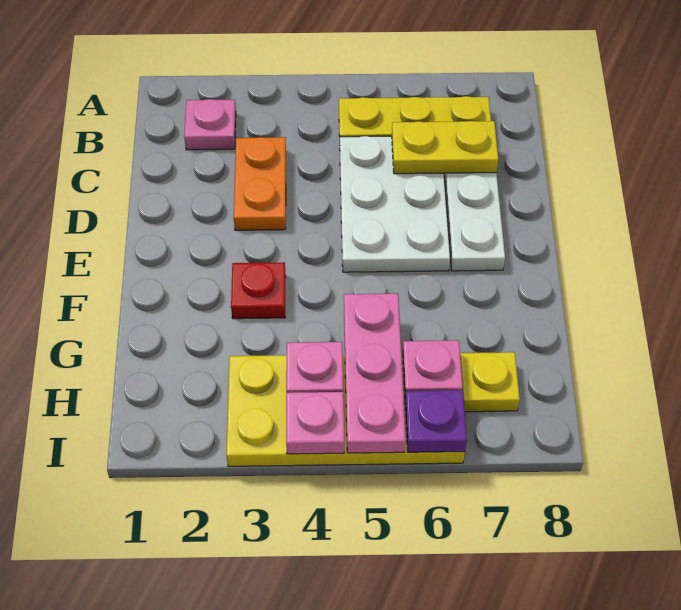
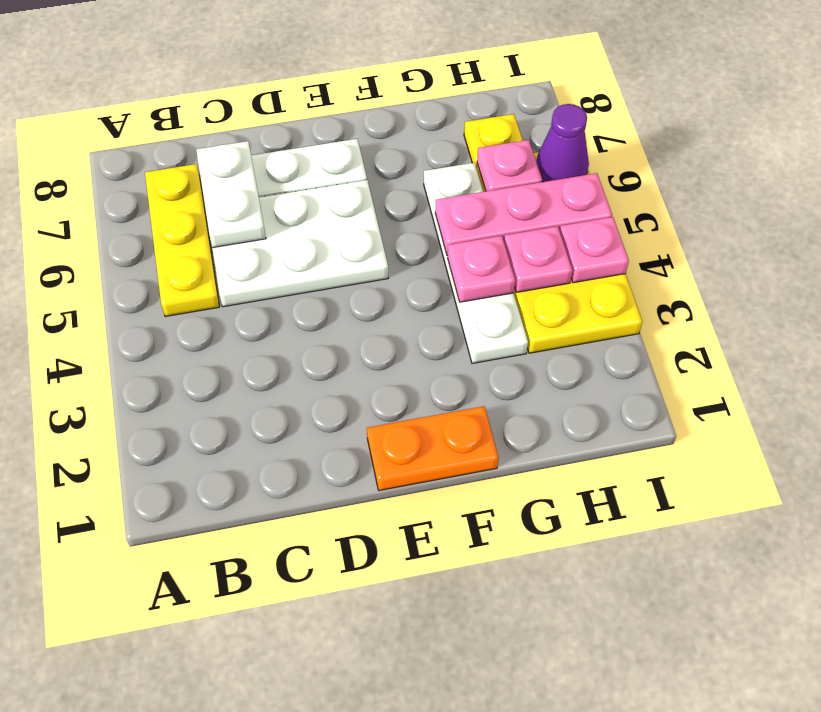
pink 1x1 plate [184,99,236,150] -> pink 1x1 plate moved to [448,236,515,302]
orange 1x2 plate [234,137,286,230] -> orange 1x2 plate moved to [367,406,498,491]
yellow 1x2 plate [392,121,498,174] -> white 1x2 plate [196,141,266,248]
red 1x1 plate [231,262,286,319] -> none
none -> white 1x4 plate [424,163,528,363]
purple 1x1 plate [405,390,467,452] -> purple 1x1 cone [536,104,589,182]

